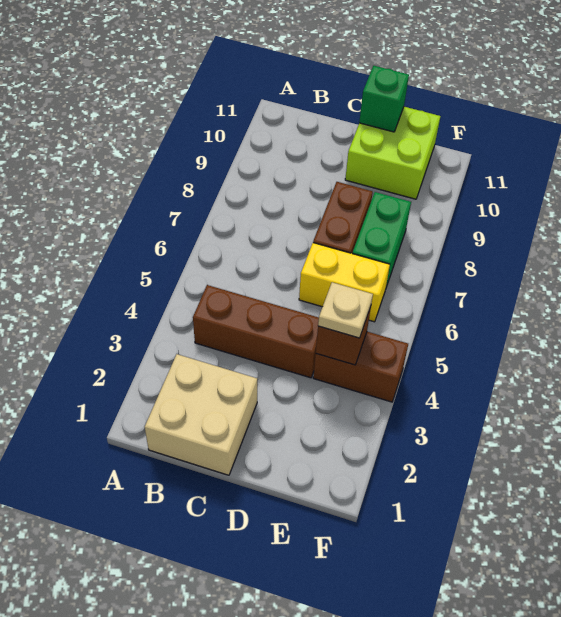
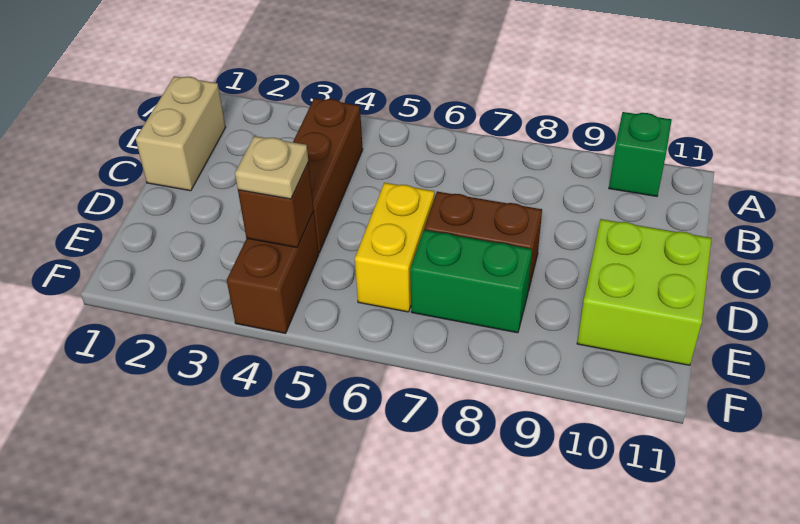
tan 2x2 brick [145,354,257,475] -> tan 1x2 brick [136,76,226,191]
green 1x1 brick [359,66,409,132] -> green 1x1 brick moved to [609,112,672,196]

